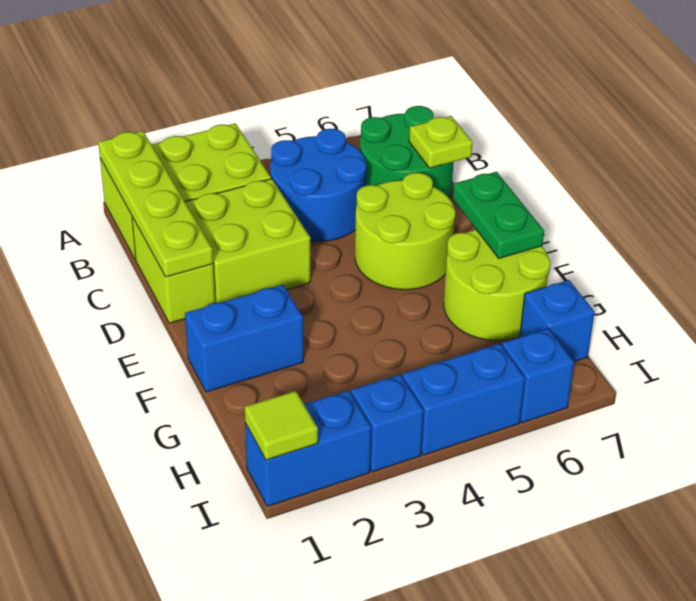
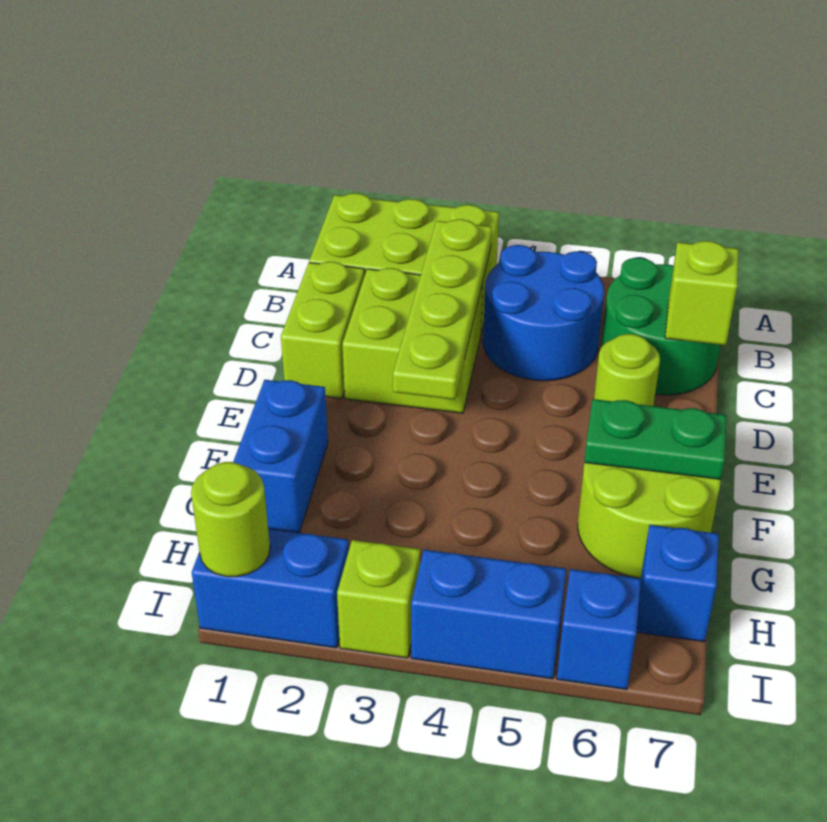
lime 1x4 plate [98,131,213,277] -> lime 1x4 plate moved to [393,219,492,400]
lime 1x1 plate [409,116,473,168] -> lime 1x1 brick [665,241,738,345]
lime 2x2 round brick [355,173,455,290] -> lime 1x1 round brick [594,334,660,406]
green 1x2 plate [453,172,544,258] -> green 1x2 plate turned to [584,399,726,480]
blue 1x2 brick [185,285,303,392] -> blue 1x2 brick turned to [233,380,328,533]
lime 1x1 tile [245,391,318,460] -> lime 1x1 round brick [191,462,270,577]
blue 1x1 brick [351,375,424,472] -> lime 1x1 brick [337,540,420,658]

